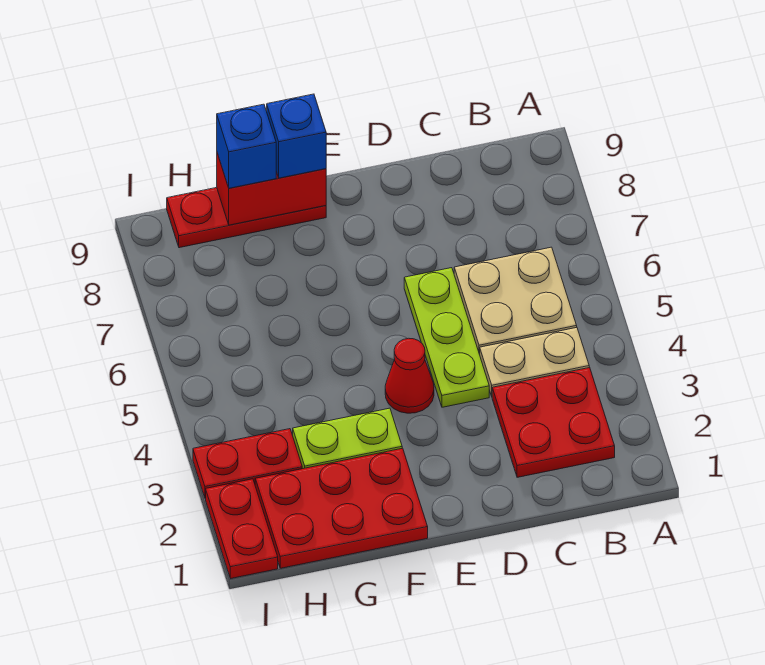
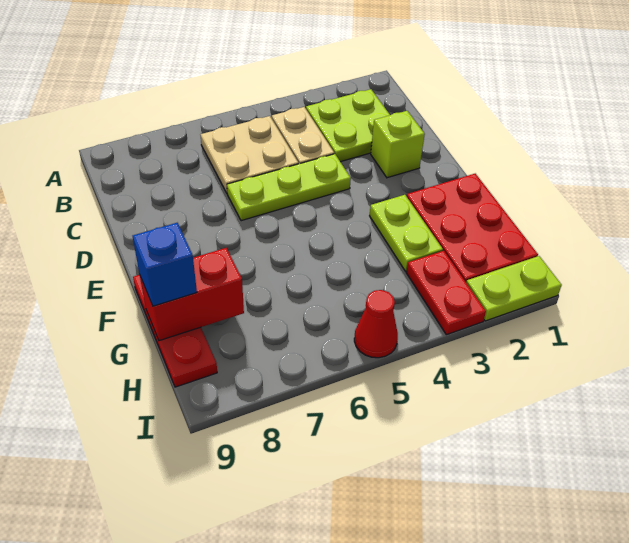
red 2x2 plate [492,367,615,477] -> lime 2x2 plate [306,89,390,162]
none -> lime 1x1 brick [371,111,425,178]
red 1x1 cone [385,338,434,413] -> red 1x1 cone moved to [354,290,398,358]
red 1x2 brick [217,153,326,225] -> red 1x2 brick turned to [140,248,244,341]
blue 1x1 brick [267,94,326,178] -> none
red 1x2 plate [206,479,278,579] -> lime 1x2 plate [466,256,562,321]

